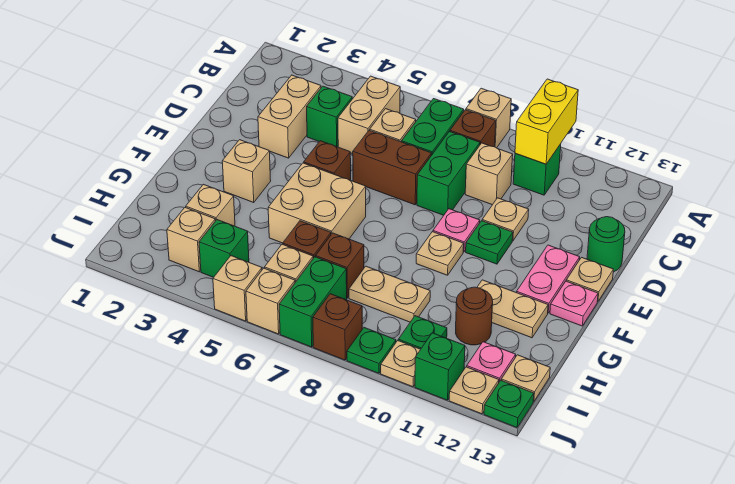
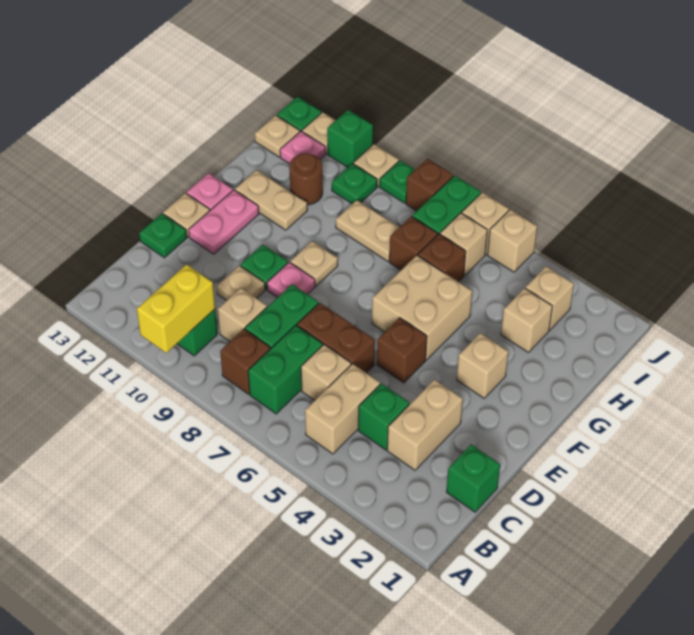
tan 1x1 brick [466,88,511,148] -> none
green 1x1 round brick [587,217,625,272] -> green 1x1 plate [139,214,187,258]
green 1x1 brick [199,220,249,277] -> green 1x1 brick moved to [447,445,500,512]

